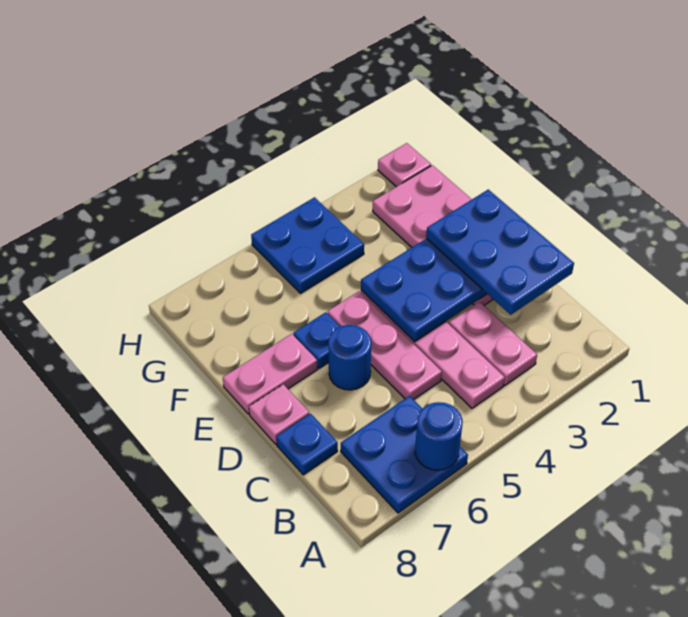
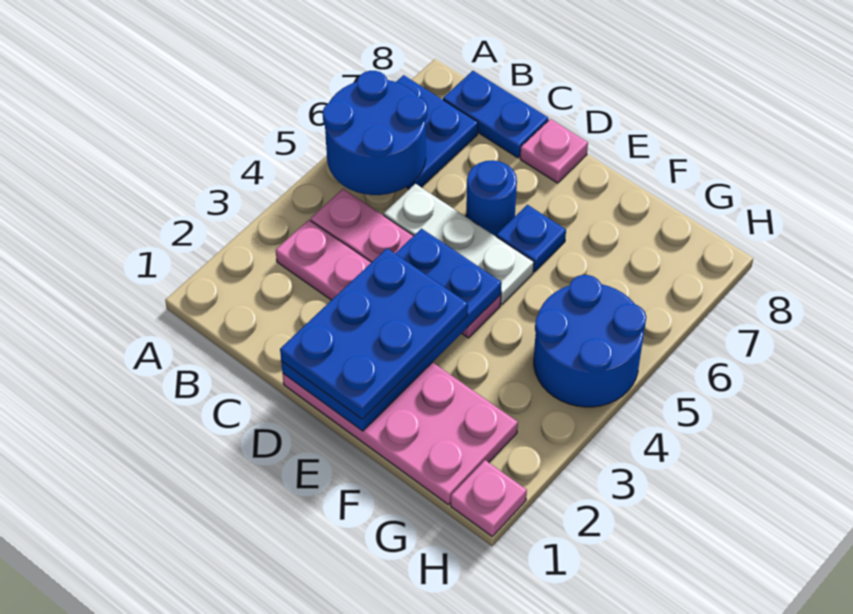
blue 1x1 round brick [415,402,463,470] -> blue 2x2 round brick [323,71,427,195]
blue 2x3 plate [426,190,574,315] -> blue 2x3 plate turned to [280,248,468,419]
pink 1x3 plate [328,291,442,400] -> white 1x3 plate [384,184,534,304]
blue 1x1 plate [276,414,338,475] -> blue 1x2 plate [443,71,548,158]
pink 1x2 plate [223,334,317,414] -> none
blue 2x2 plate [251,197,364,293] -> blue 2x2 round brick [534,275,646,407]

